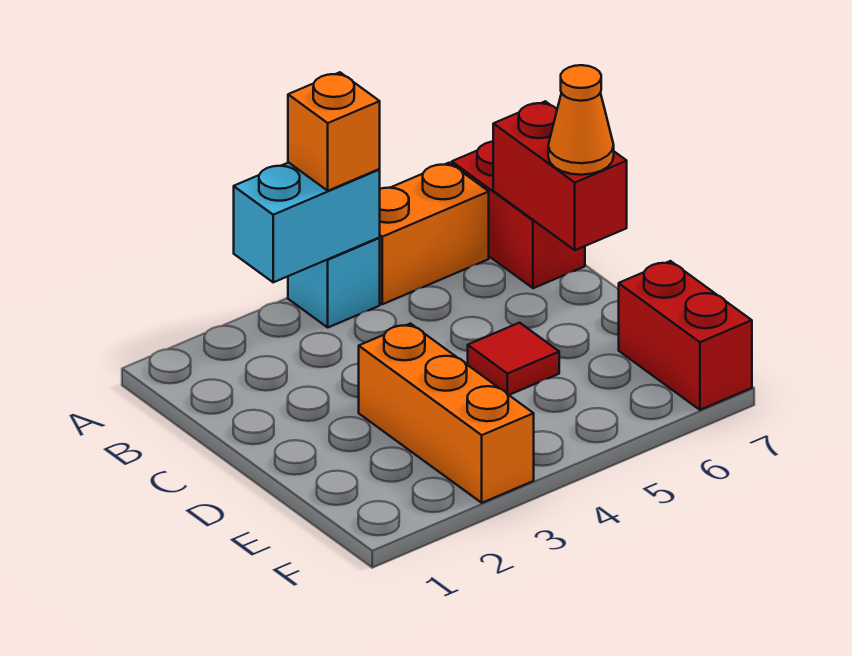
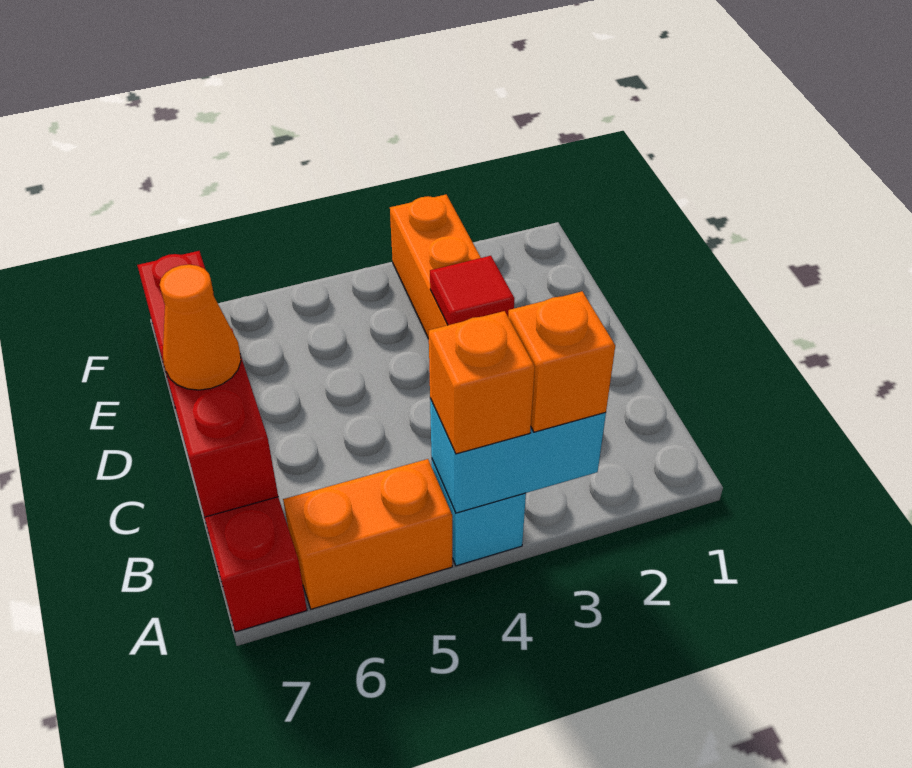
none -> orange 1x1 brick [508,291,615,432]
red 1x1 tile [468,323,559,395] -> red 1x1 tile moved to [430,256,515,325]

